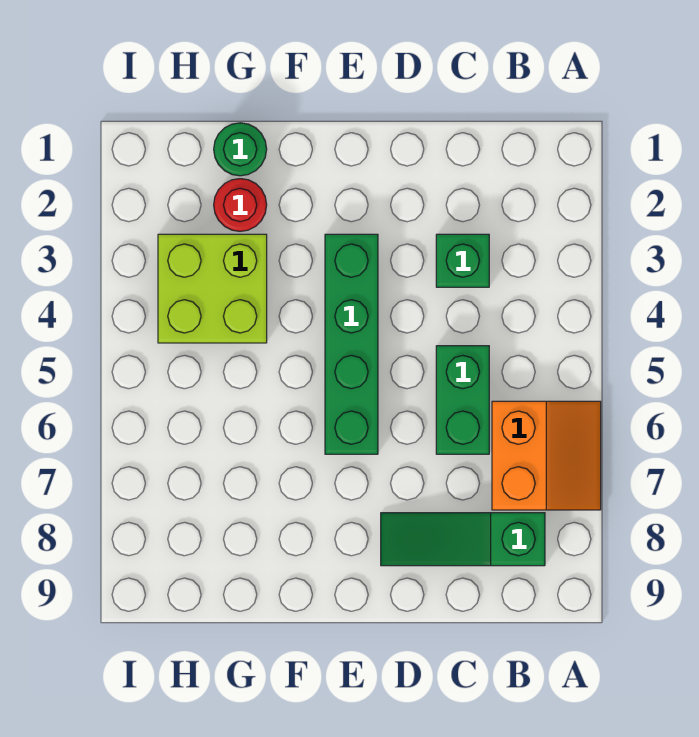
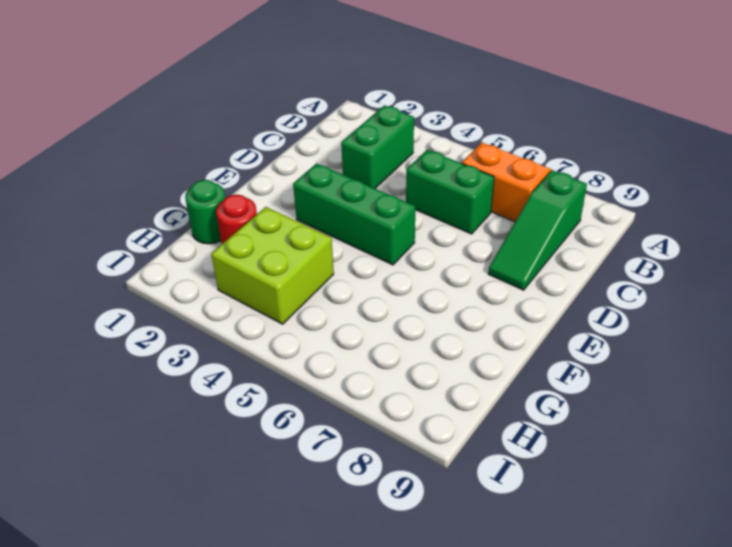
green 1x1 brick [436,234,489,287] -> green 1x2 brick [341,105,414,188]
green 1x4 brick [325,234,378,454] -> green 1x3 brick [293,163,415,265]

